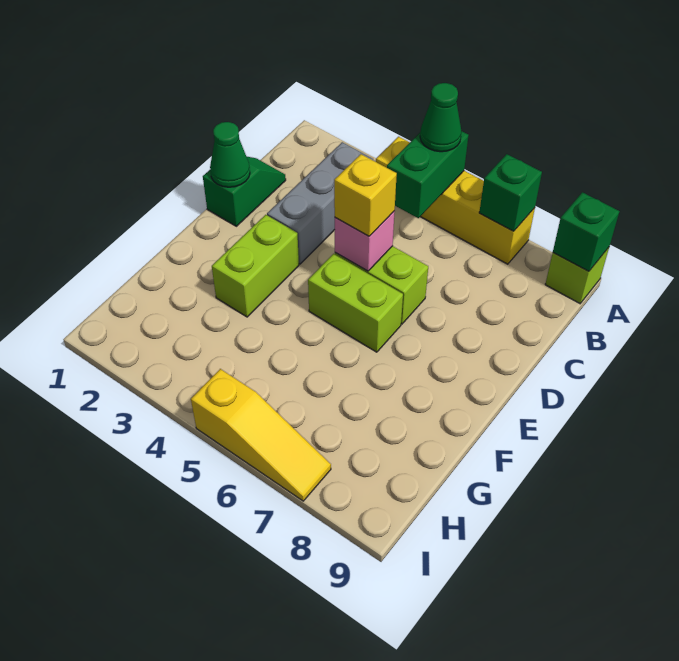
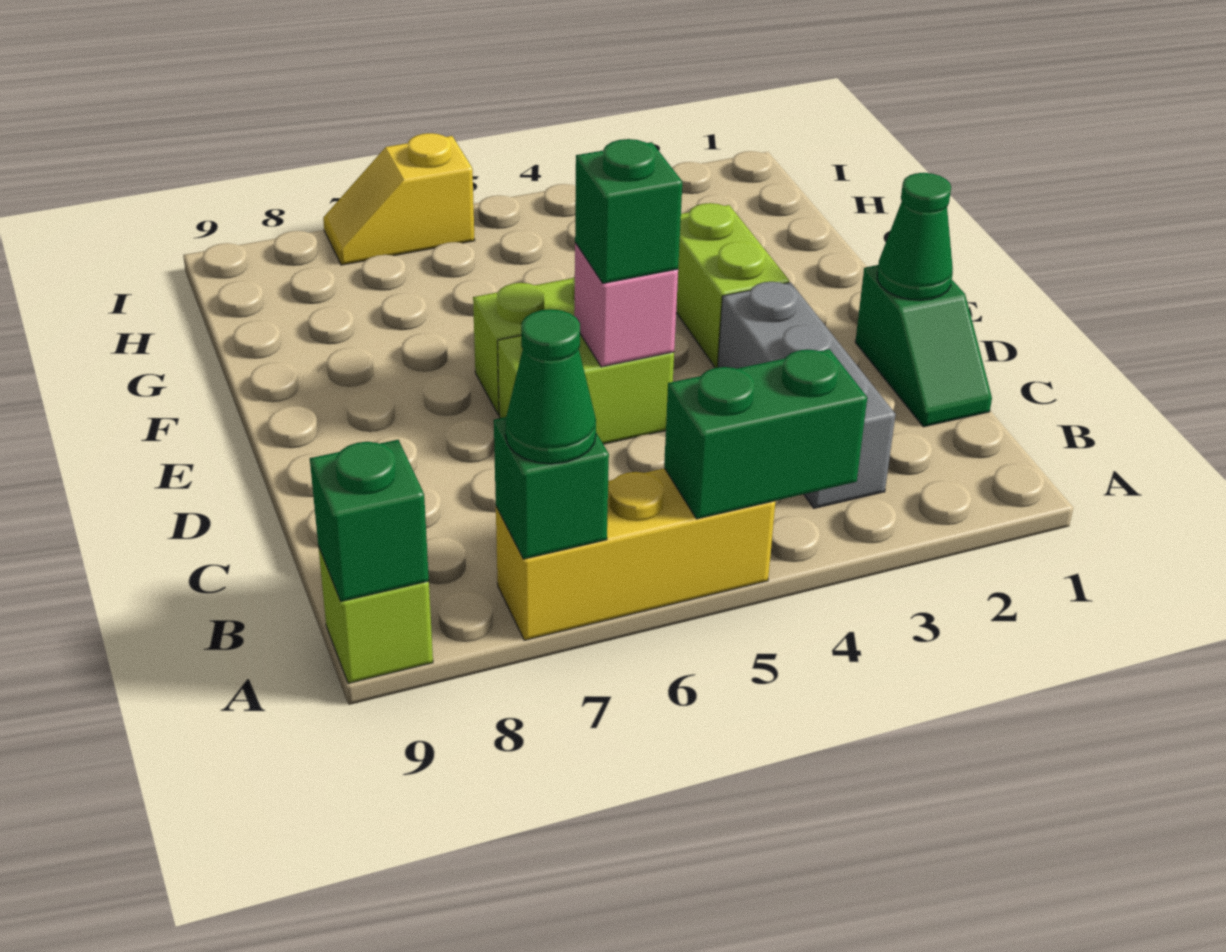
yellow 1x4 brick [376,137,535,264] -> yellow 1x3 brick [496,468,775,640]
green 1x2 brick [387,131,469,218] -> green 1x2 brick turned to [664,349,867,519]
green 1x1 cone [420,83,461,152] -> green 1x1 cone moved to [505,309,596,464]
yellow 1x1 brick [334,154,397,236] -> green 1x1 brick [575,139,682,283]
yellow 1x3 slope [191,369,331,501] -> yellow 1x2 slope [323,133,475,265]

